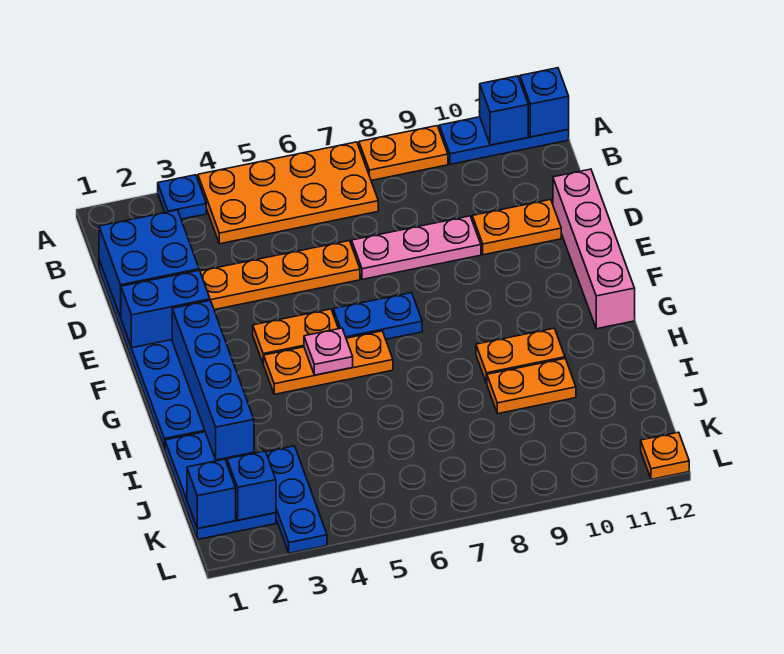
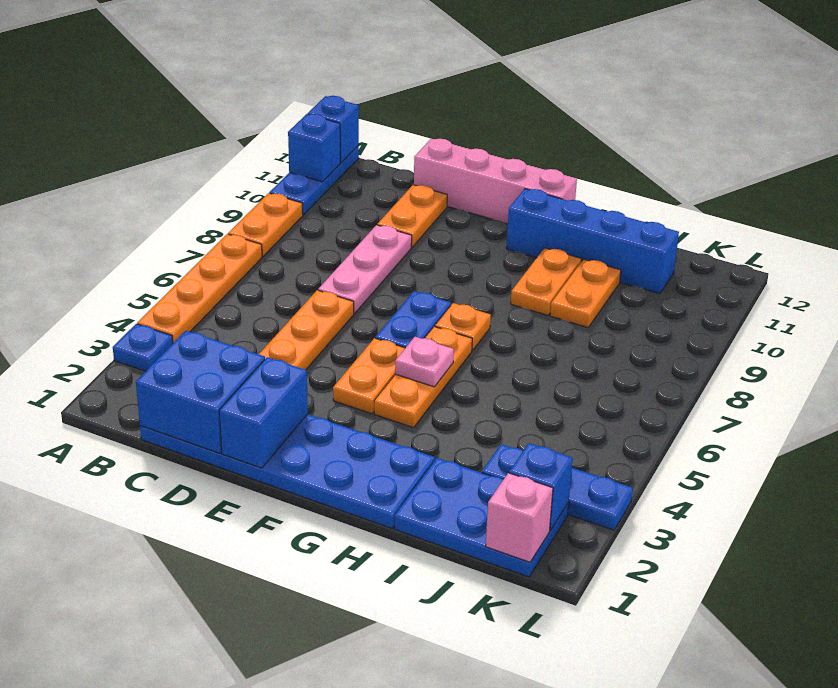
orange 2x4 plate [198,142,378,244] -> orange 1x4 plate [137,234,262,343]
blue 1x4 brick [172,301,254,460] -> blue 1x4 brick moved to [506,189,679,294]
blue 1x1 brick [187,459,236,529] -> pink 1x1 brick [486,473,553,562]
orange 1x1 plate [641,432,689,479] -> orange 1x1 plate moved to [435,303,491,351]

